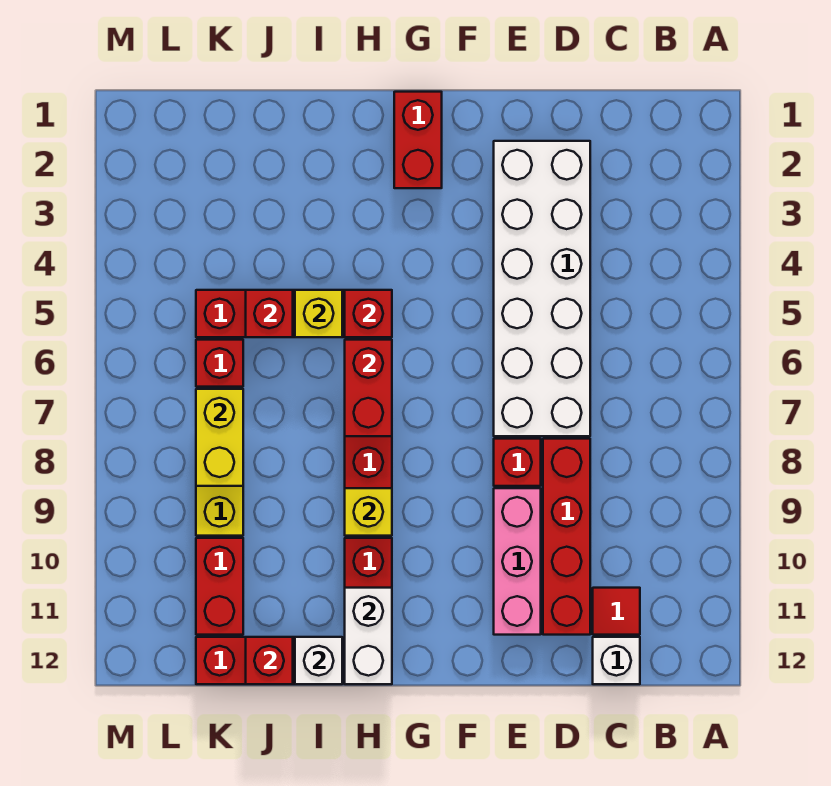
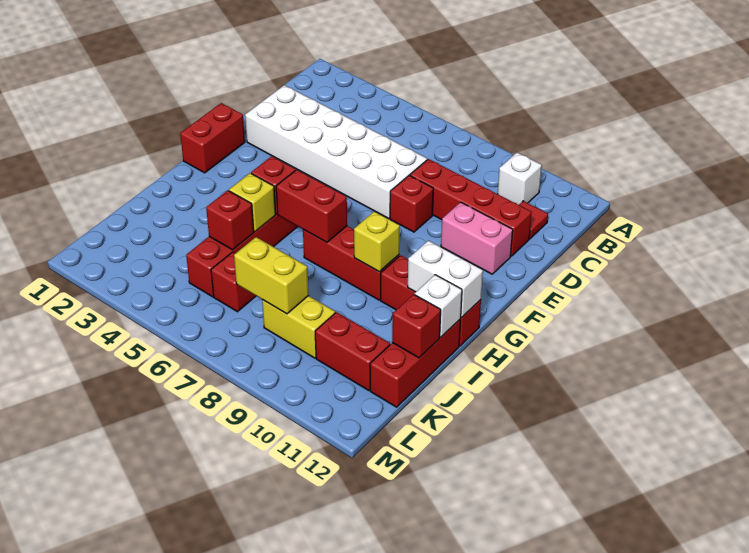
white 1x1 brick [593,637,640,684] -> white 1x1 brick moved to [498,153,542,205]
pink 1x3 brick [494,488,541,635] -> pink 1x2 brick [441,202,513,274]
red 1x2 brick [394,92,442,188] -> red 1x2 brick turned to [180,103,245,173]

